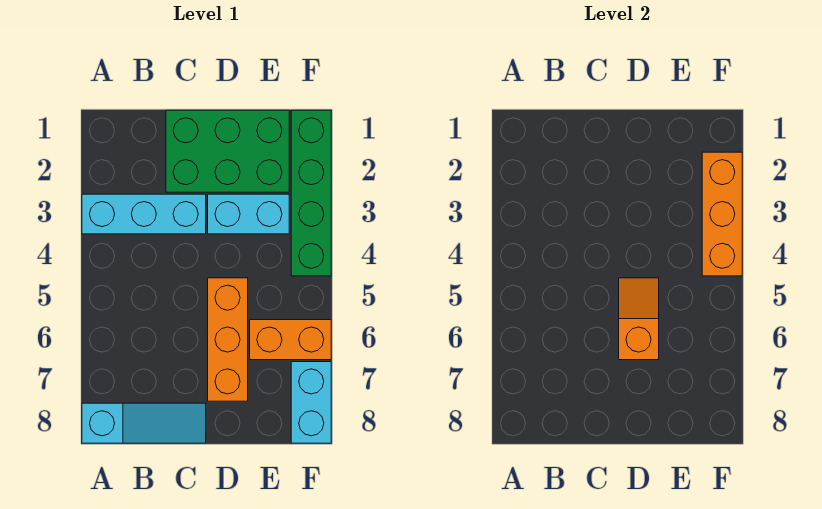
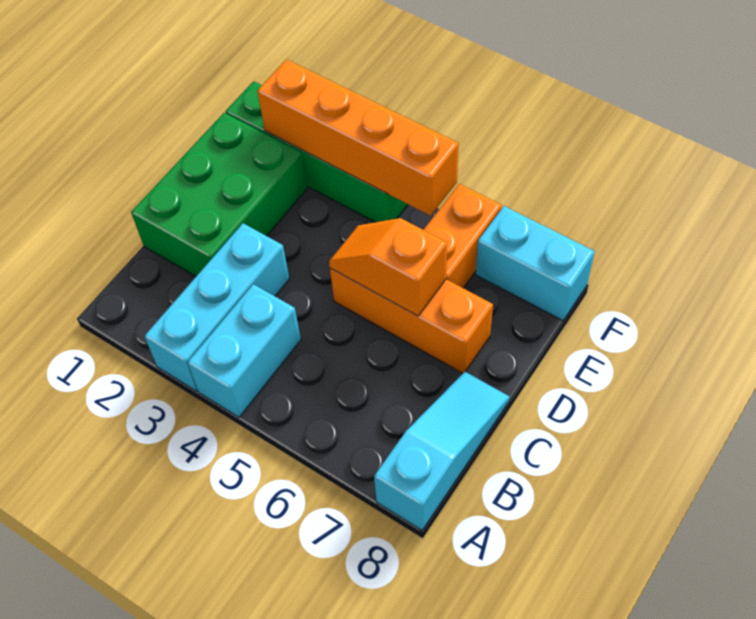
cyan 1x2 brick [208,194,289,234] -> cyan 1x2 brick moved to [188,284,301,417]
orange 1x3 brick [702,152,742,276] -> orange 1x4 brick [257,60,459,216]

